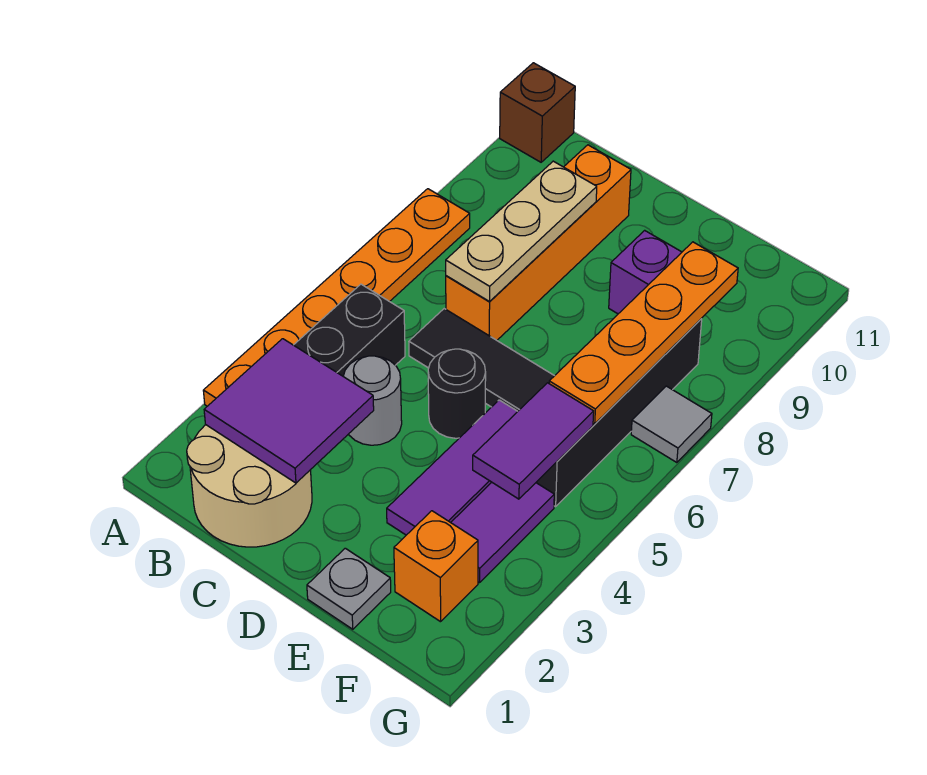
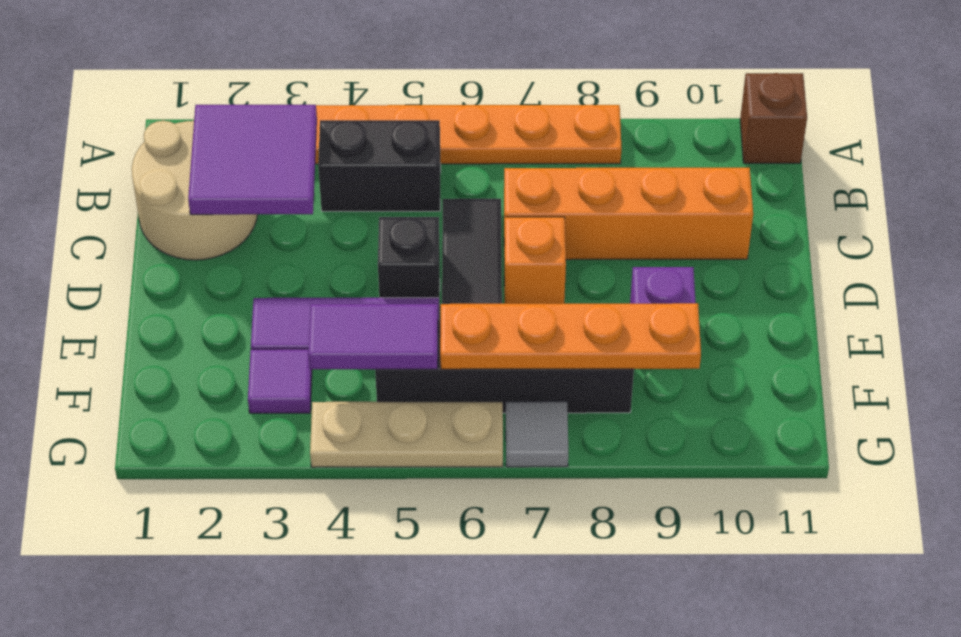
grey 1x1 round brick [343,356,402,445] -> none
tan 1x3 plate [446,161,597,302] -> tan 1x3 plate moved to [310,402,503,467]
black 1x1 round brick [428,349,486,438] -> black 1x1 brick [378,217,440,298]
grey 1x1 plate [307,548,391,629] -> none
orange 1x1 brick [394,511,478,622] -> orange 1x1 brick moved to [504,217,566,304]
purple 1x2 tile [451,483,554,583] -> purple 1x1 tile [248,349,312,413]

